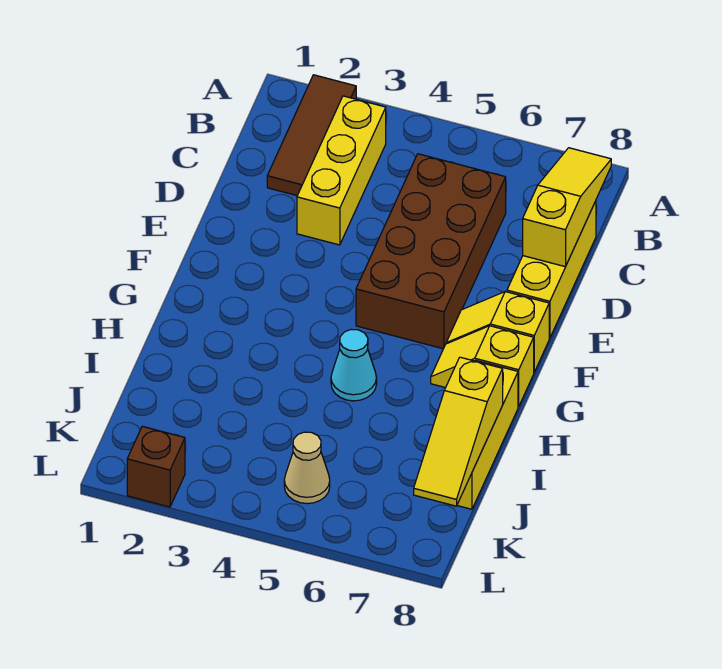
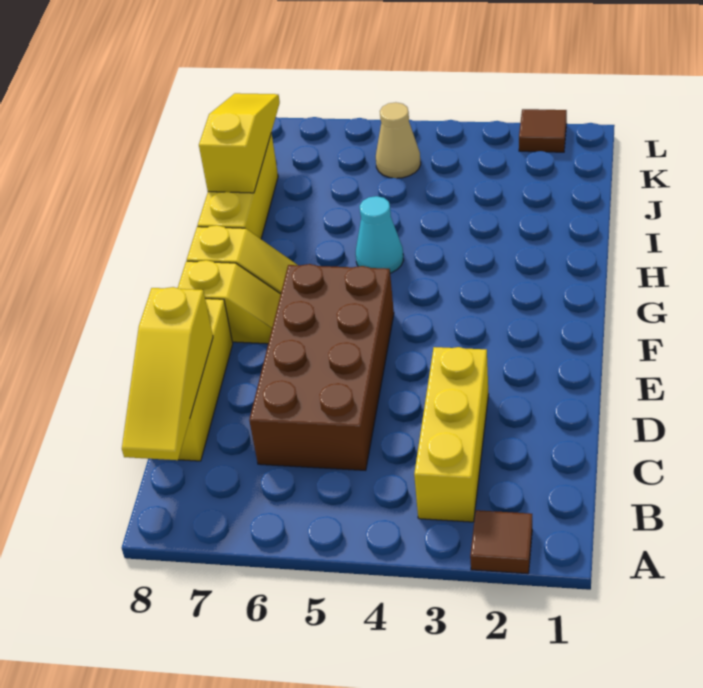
brown 1x3 tile [267,75,356,196] -> brown 1x1 tile [470,510,532,574]
brown 1x1 brick [127,426,185,507] -> brown 1x1 tile [519,109,567,152]

